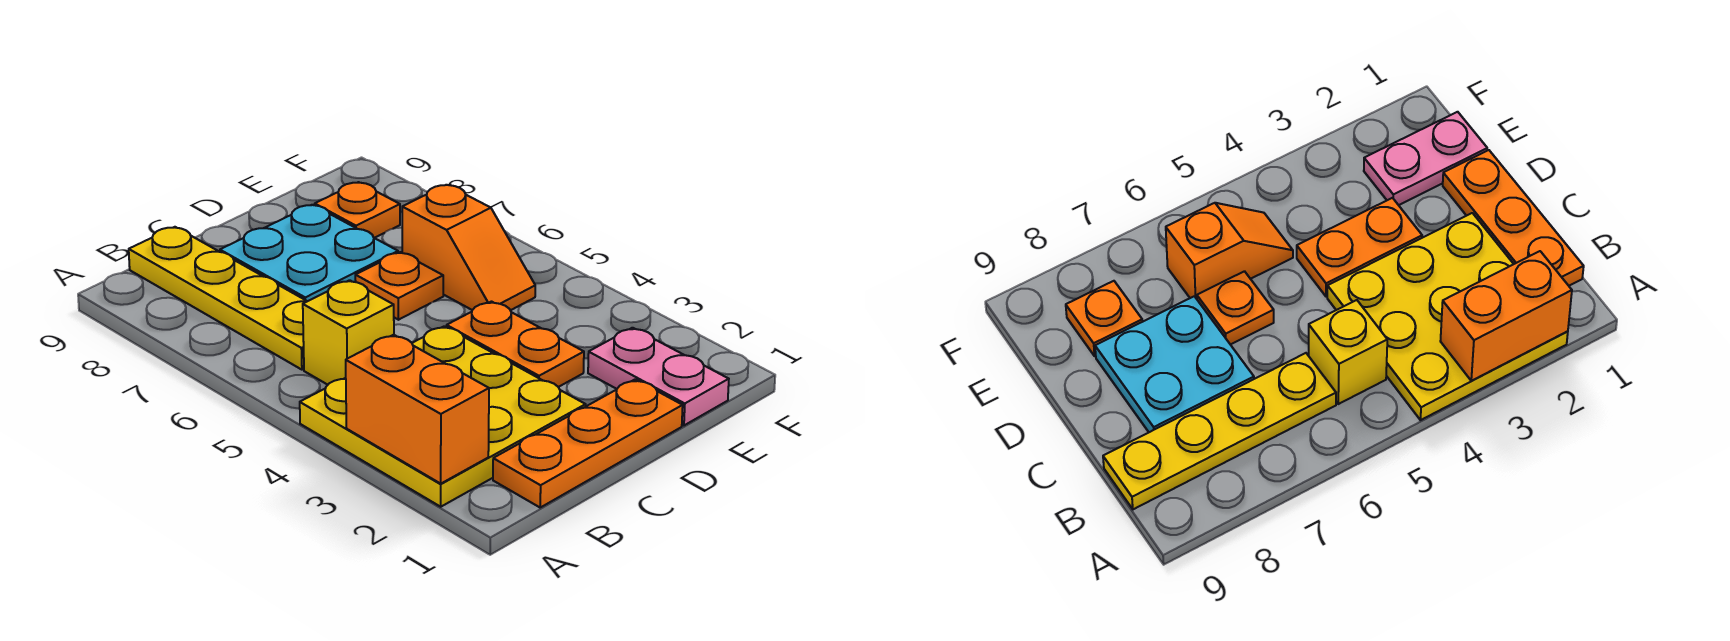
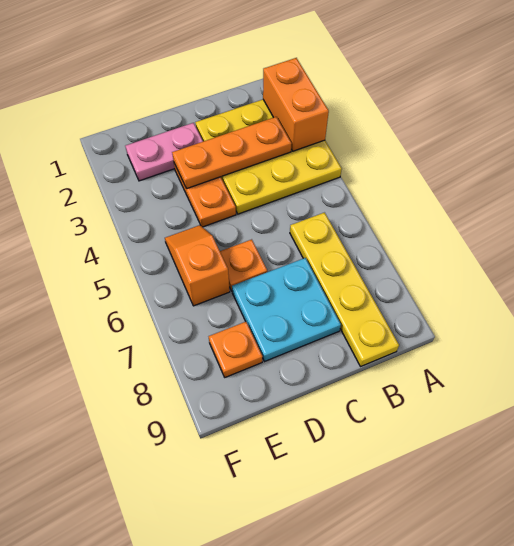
orange 1x3 plate [493,379,683,507] -> orange 1x3 plate moved to [172,117,292,189]
yellow 1x1 brick [303,280,394,385] -> none
pink 1x2 plate [588,328,729,425] -> pink 1x2 plate turned to [125,123,203,181]

